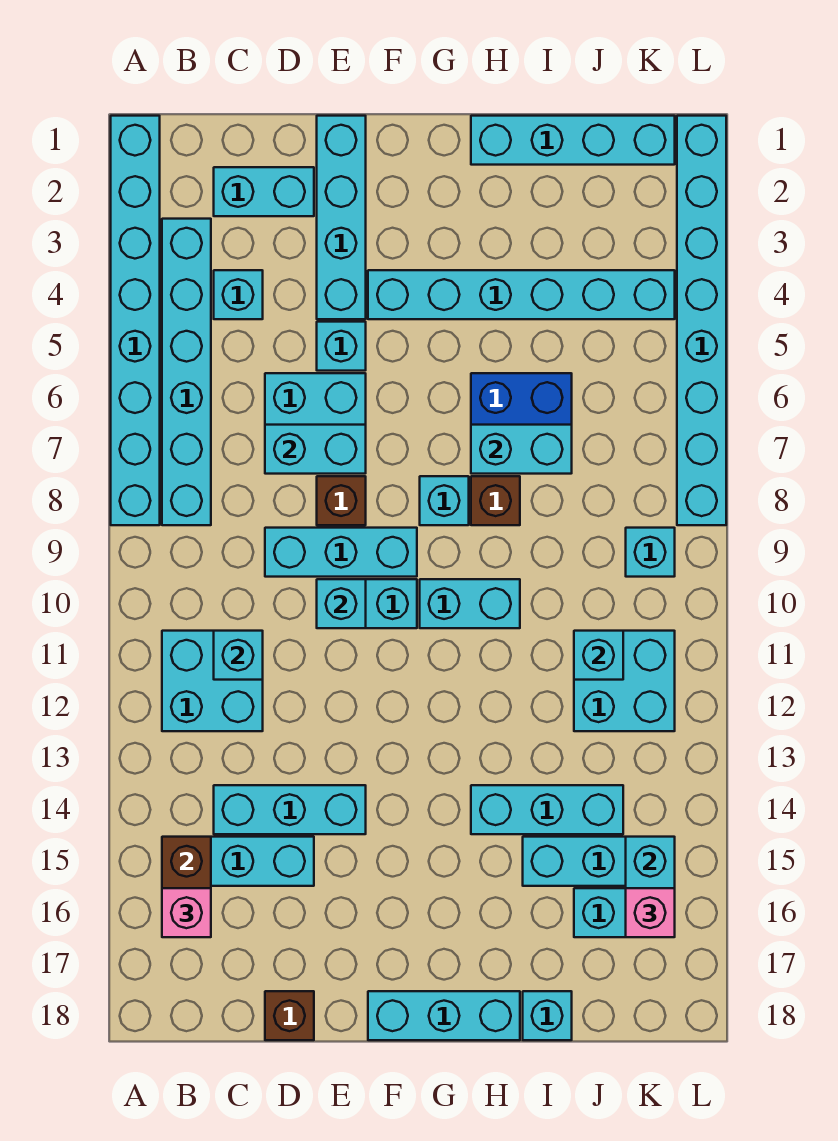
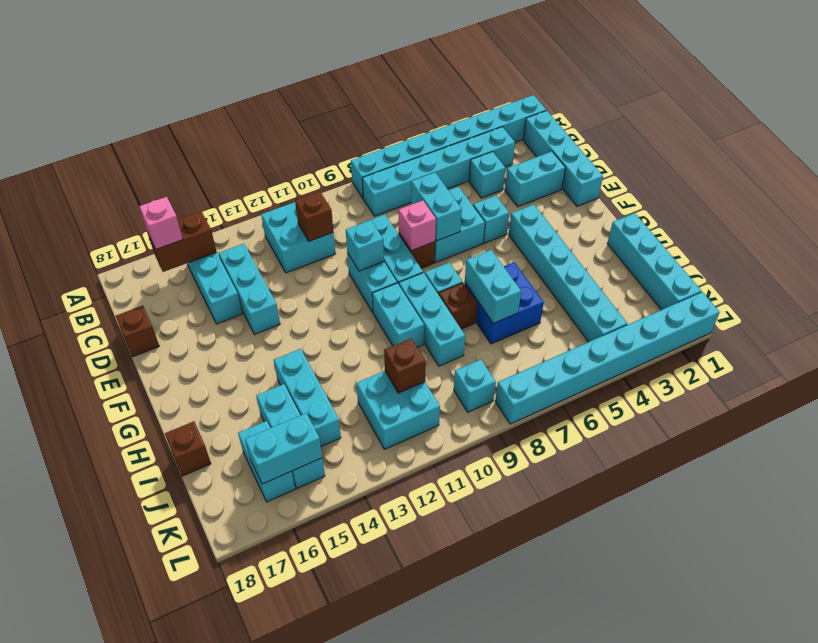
cyan 1x2 brick [214,167,314,216] -> cyan 1x2 brick turned to [505,151,565,207]
cyan 1x1 brick [214,631,263,680] -> brown 1x1 brick [295,191,333,241]
cyan 1x4 brick [317,116,366,319] -> cyan 1x4 brick turned to [523,110,603,206]
cyan 1x3 brick [368,991,520,1040] -> cyan 1x3 brick moved to [399,273,465,366]
cyan 1x1 brick [523,991,572,1040] -> brown 1x1 brick [165,421,211,476]
cyan 1x1 brick [574,631,623,680] -> brown 1x1 brick [384,338,426,393]
pink 1x1 brick [626,888,675,937] -> pink 1x1 brick moved to [399,200,436,251]

